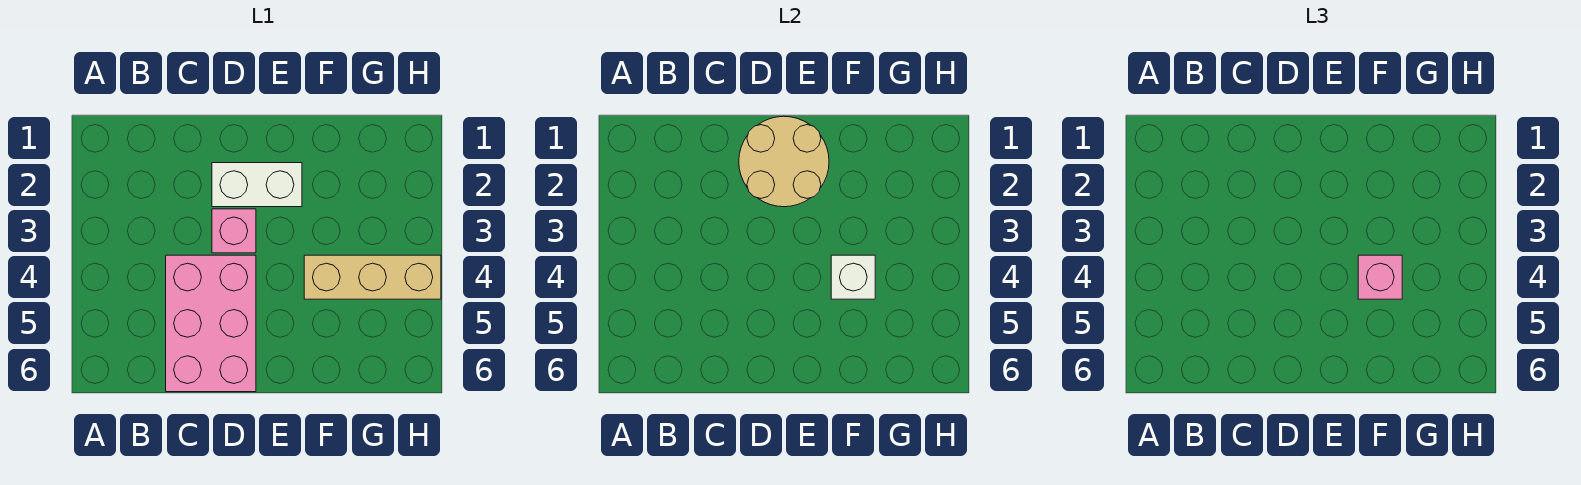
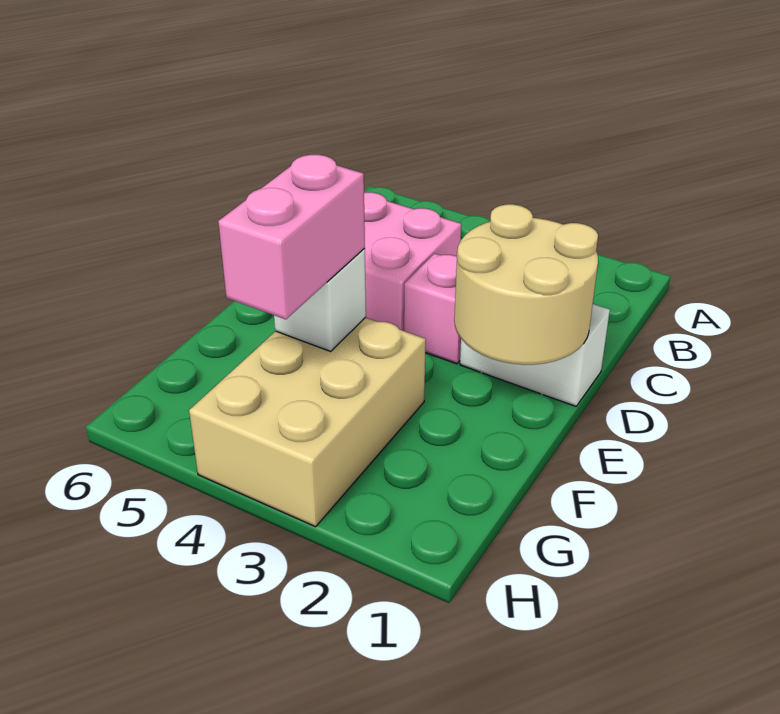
white 1x2 brick [212,163,302,207] -> white 1x2 brick turned to [460,304,610,406]
tan 1x3 brick [304,255,441,299] -> tan 2x3 brick [189,317,426,527]
pink 1x1 brick [1358,255,1402,299] -> pink 1x2 brick [218,155,365,319]

